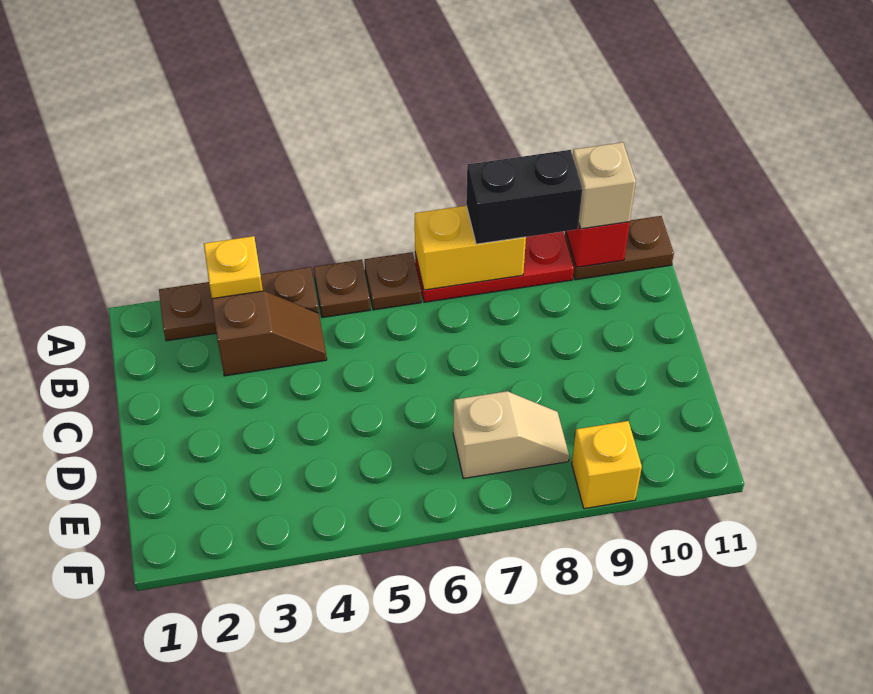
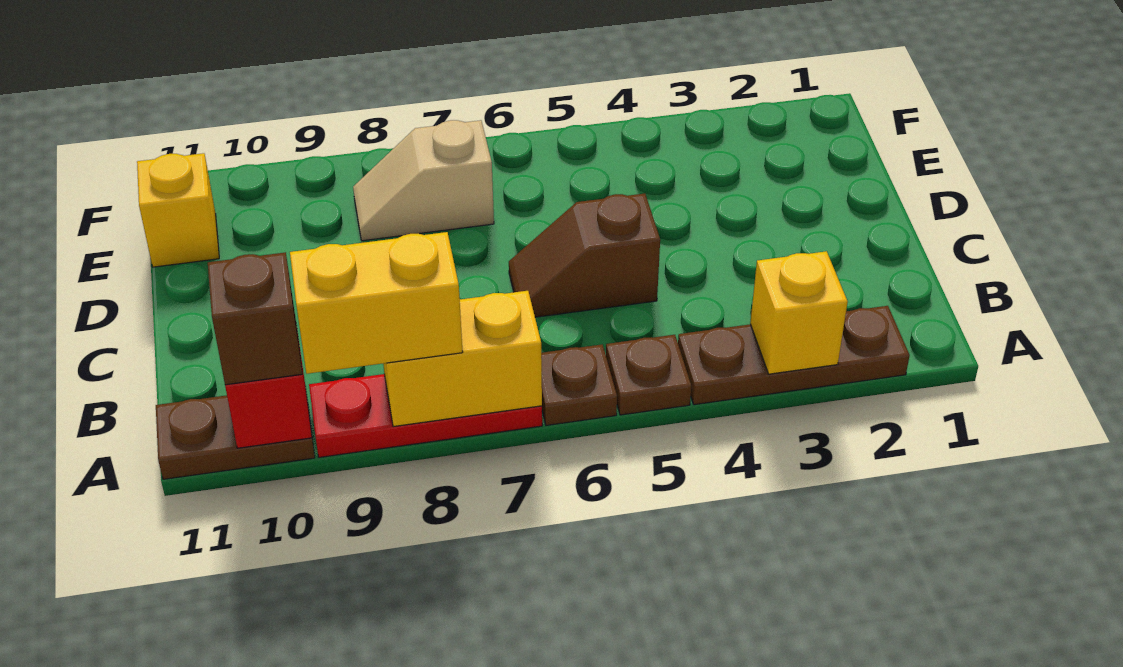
black 1x2 brick [466,150,582,244] -> yellow 1x2 brick [290,232,463,374]
tan 1x1 brick [573,142,636,229] -> brown 1x1 brick [208,252,302,385]
brown 1x2 slope [212,291,327,376] -> brown 1x2 slope moved to [509,194,660,317]
yellow 1x1 brick [572,421,642,509] -> yellow 1x1 brick moved to [137,153,219,267]

